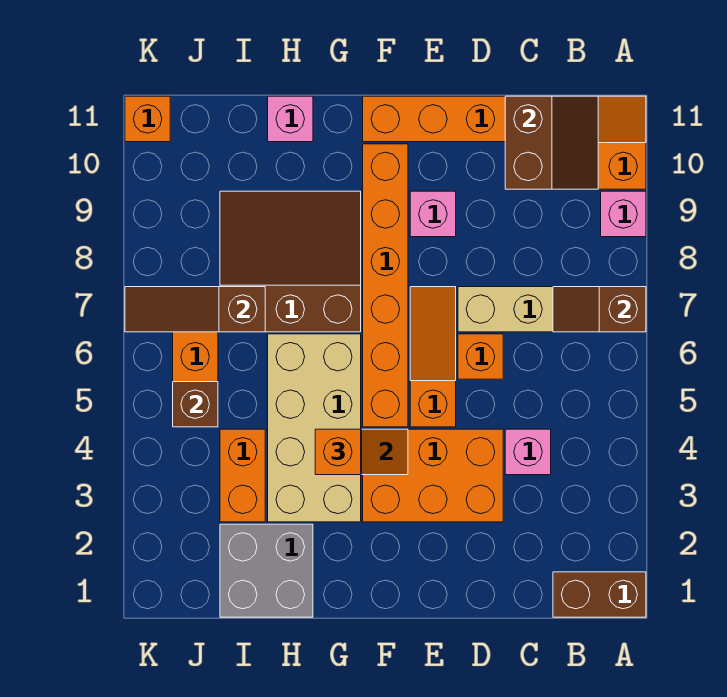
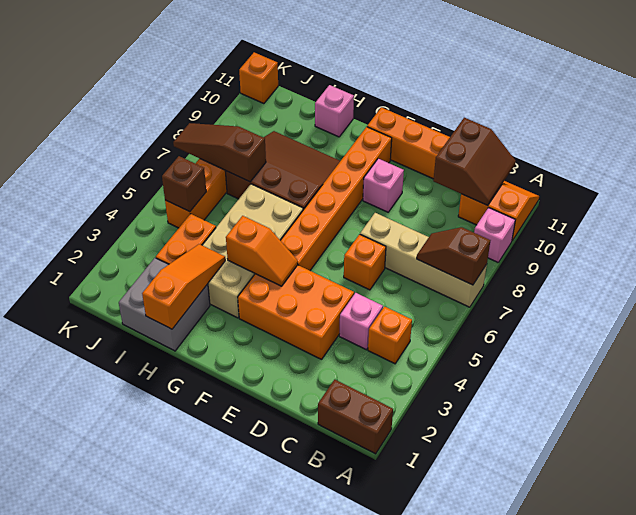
orange 1x3 slope [410,287,456,427] -> orange 1x3 slope moved to [142,244,225,329]
orange 1x1 brick [315,429,361,475] -> orange 1x1 brick moved to [368,307,412,364]

